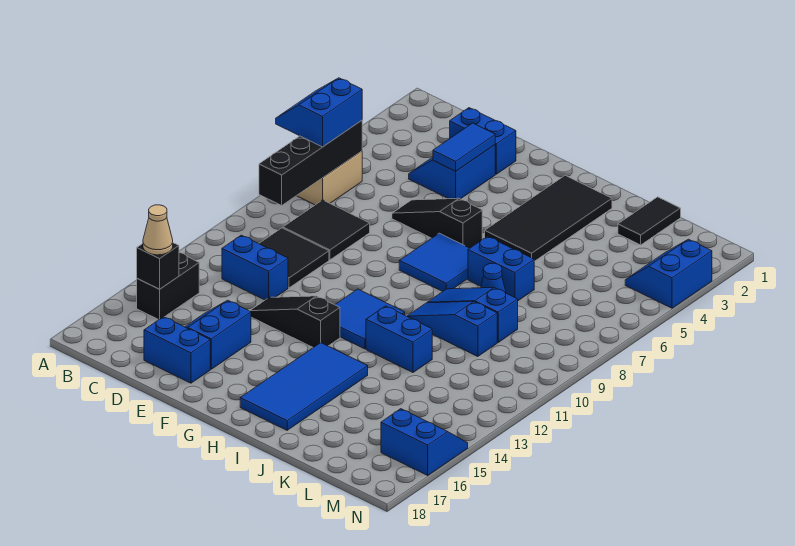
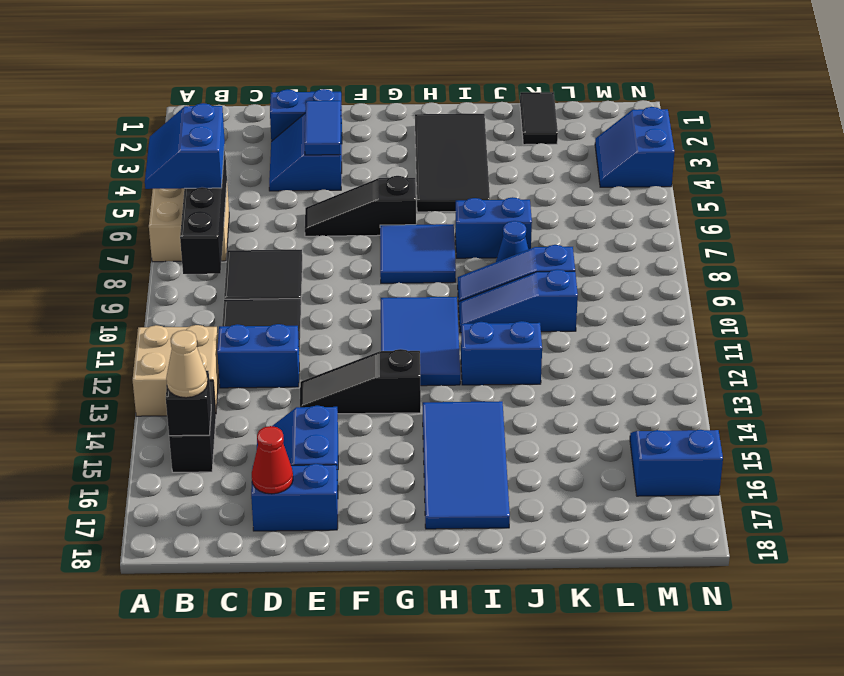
none -> tan 2x2 brick [133,325,219,416]
none -> red 1x1 cone [252,426,293,494]
blue 2x2 tile [335,289,405,349] -> blue 2x3 tile [381,297,460,386]

